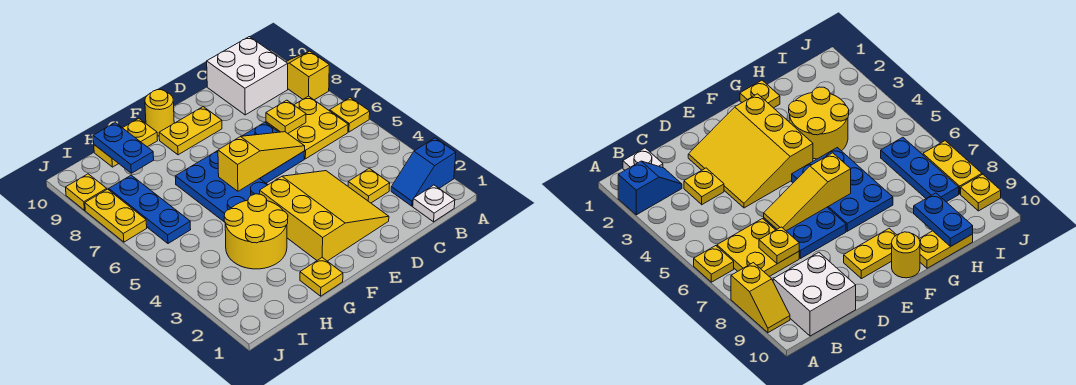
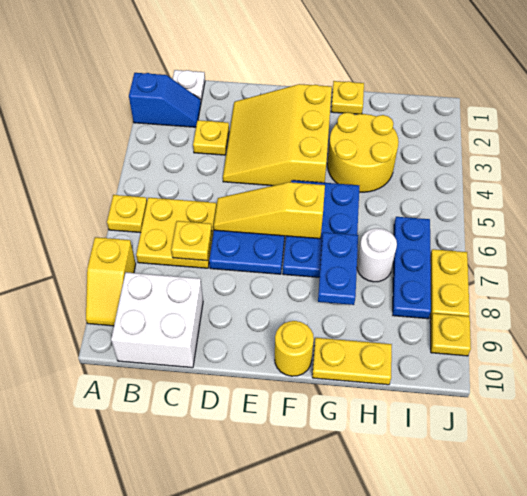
yellow 1x2 plate [159,107,222,155] -> none
none -> white 1x1 round brick [357,228,397,282]
blue 1x2 plate [93,123,154,173] -> blue 1x2 plate moved to [318,232,358,305]

